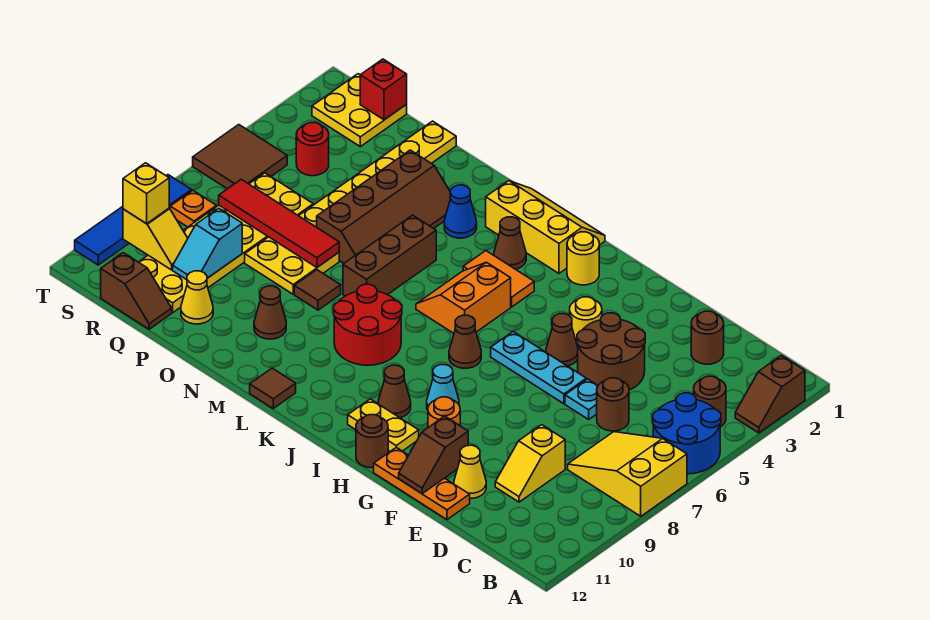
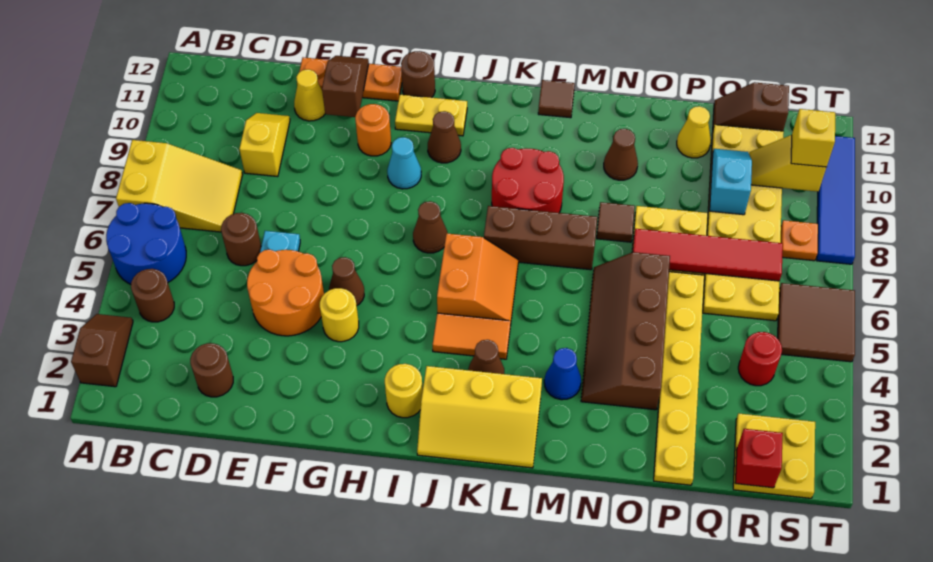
brown 2x2 round brick [577,313,645,390] -> orange 2x2 round brick [247,250,324,336]
cyan 1x3 plate [491,332,586,404] -> none
brown 1x3 brick [343,215,436,296] -> brown 1x3 brick turned to [484,206,597,270]

